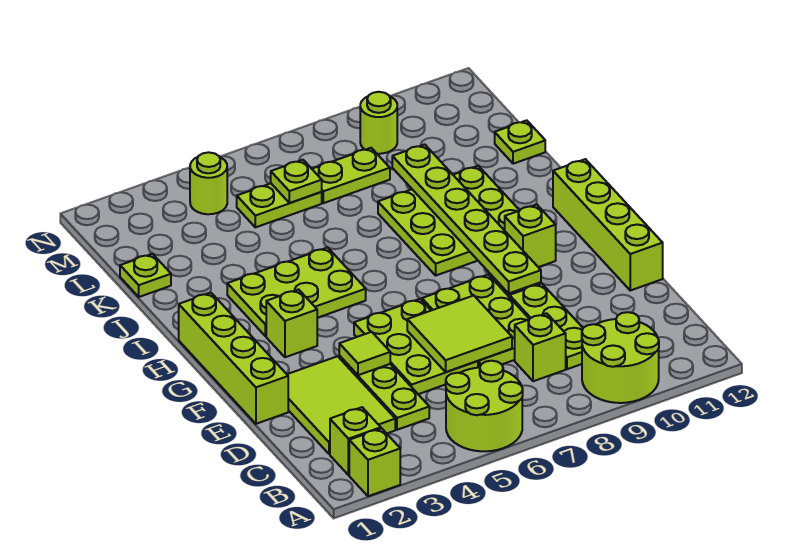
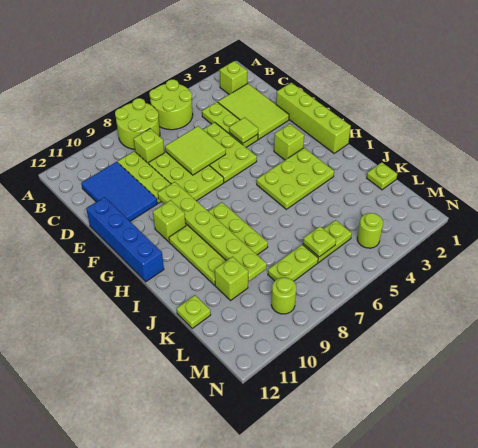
lime 1x1 brick [349,428,400,496] -> lime 1x1 brick moved to [215,257,248,300]
lime 2x2 round brick [582,312,659,403] -> lime 2x2 round brick moved to [115,98,160,149]
none -> blue 2x3 tile [81,162,157,221]
lime 1x4 brick [553,159,663,290] -> blue 1x4 brick [86,197,164,282]

